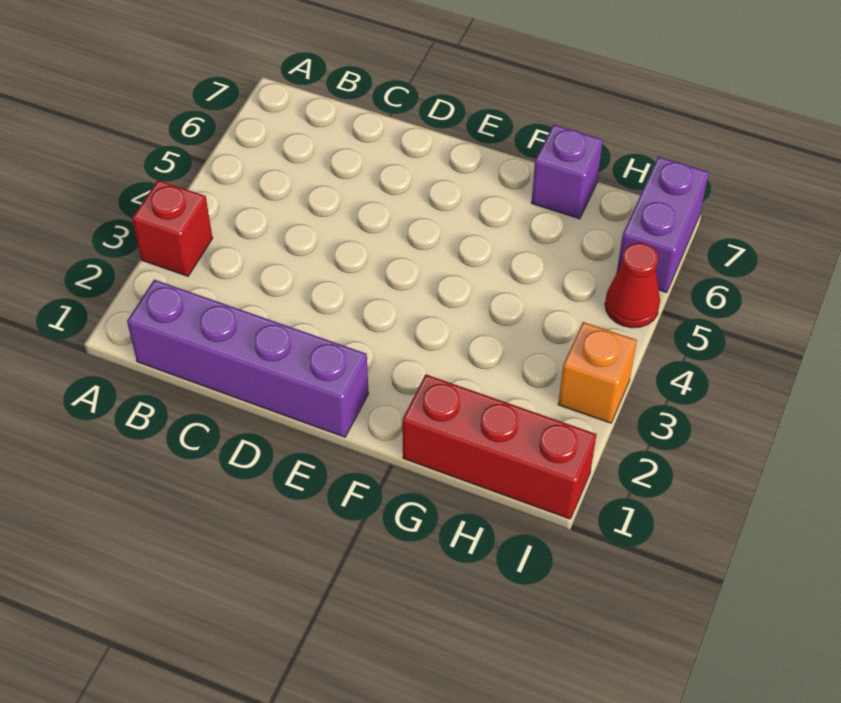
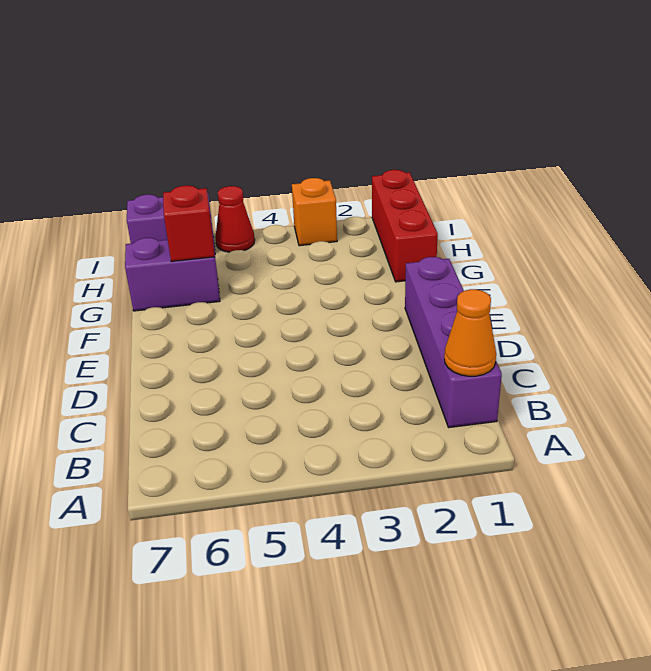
red 1x1 brick [132,180,213,276] -> red 1x1 brick moved to [163,185,215,261]
none -> orange 1x1 cone [444,289,496,376]
purple 1x1 brick [531,125,603,219] -> purple 1x2 brick [125,238,220,311]

